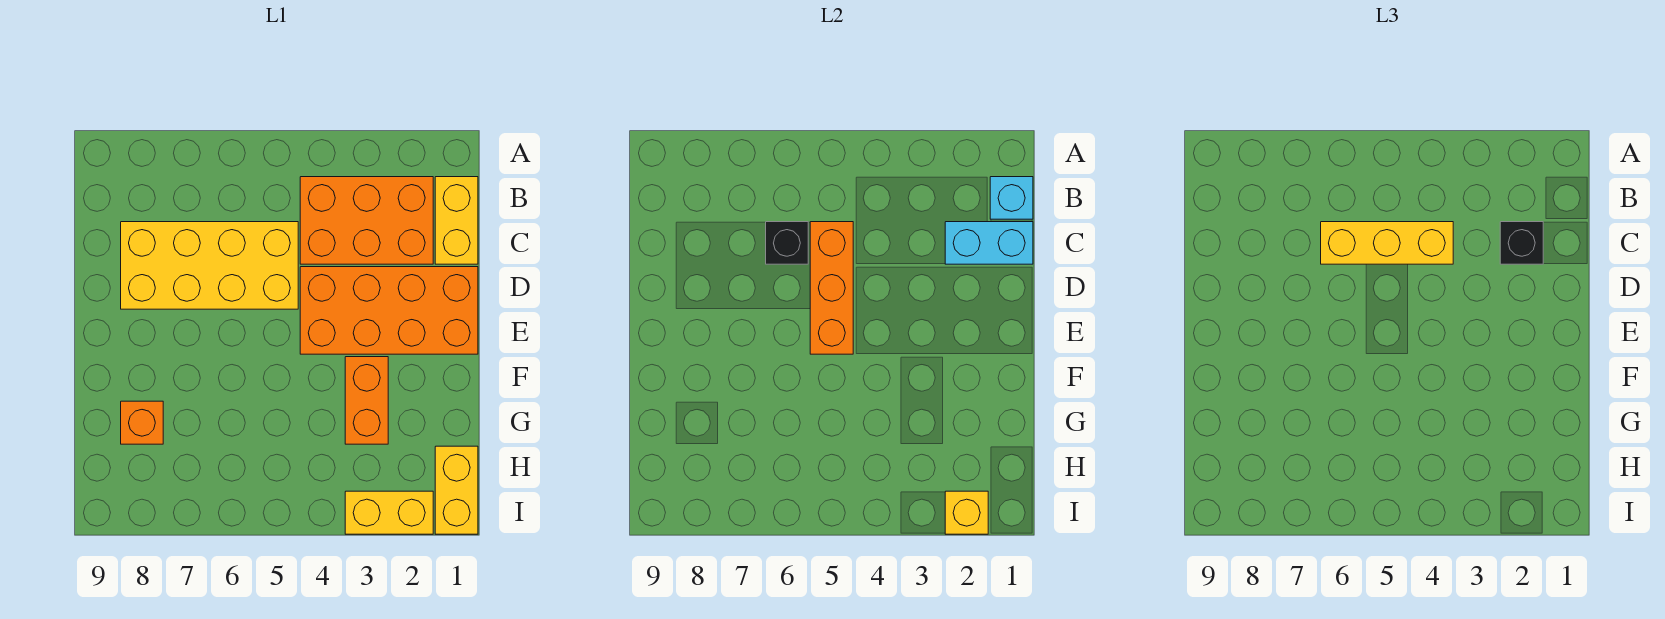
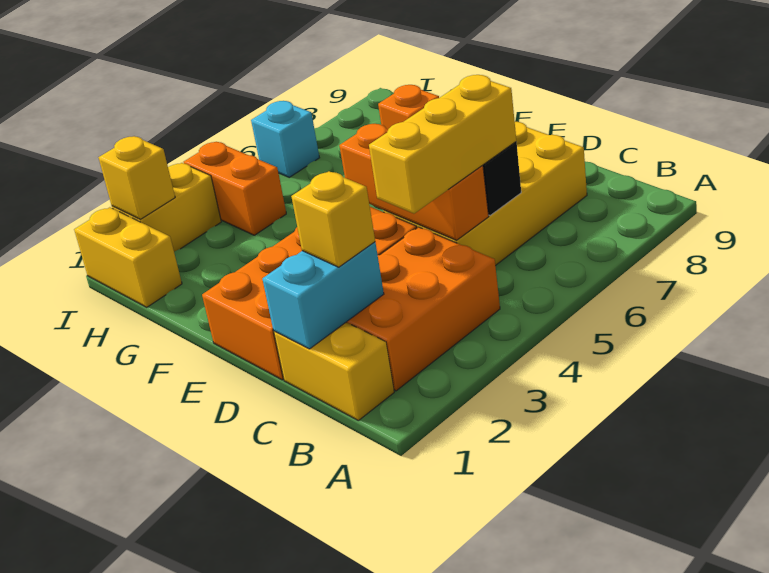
cyan 1x1 brick [990,177,1033,219] -> cyan 1x1 brick moved to [251,101,319,177]
black 1x1 brick [1500,222,1543,264] -> yellow 1x1 brick [291,171,375,267]
orange 1x2 brick [345,357,388,444] -> orange 1x2 brick moved to [184,142,286,235]

